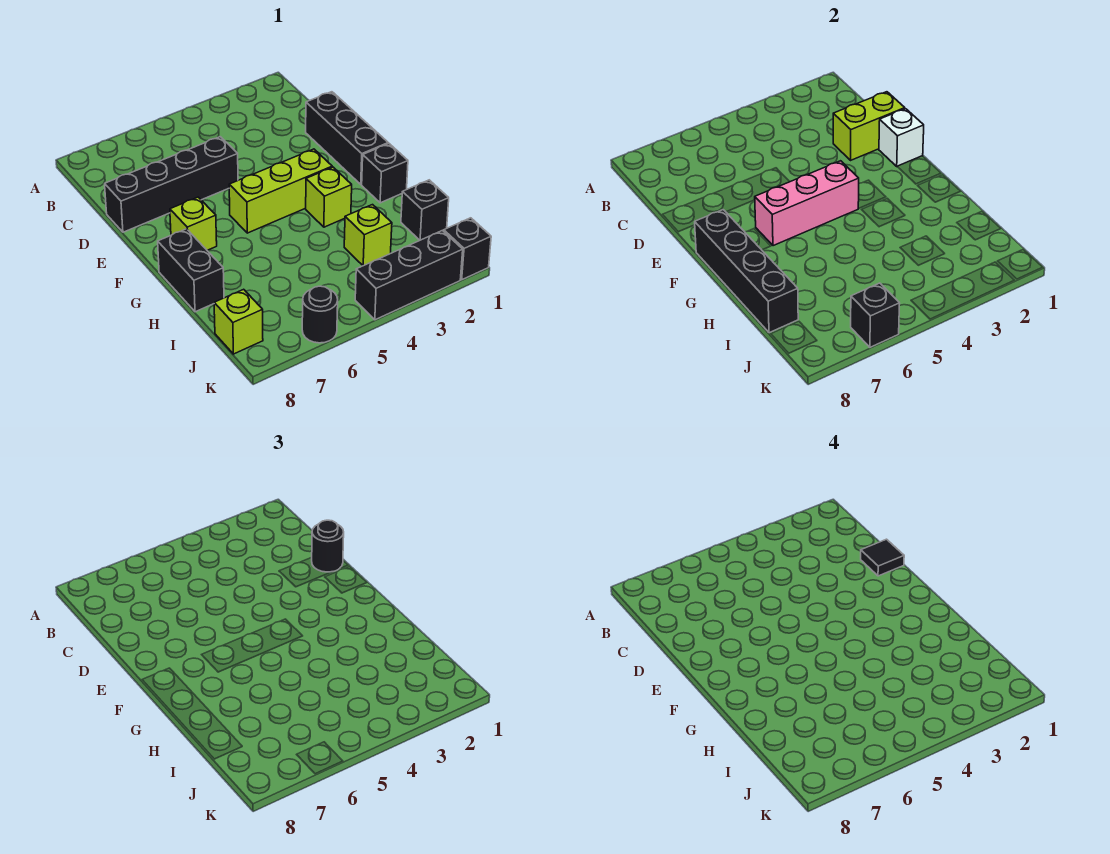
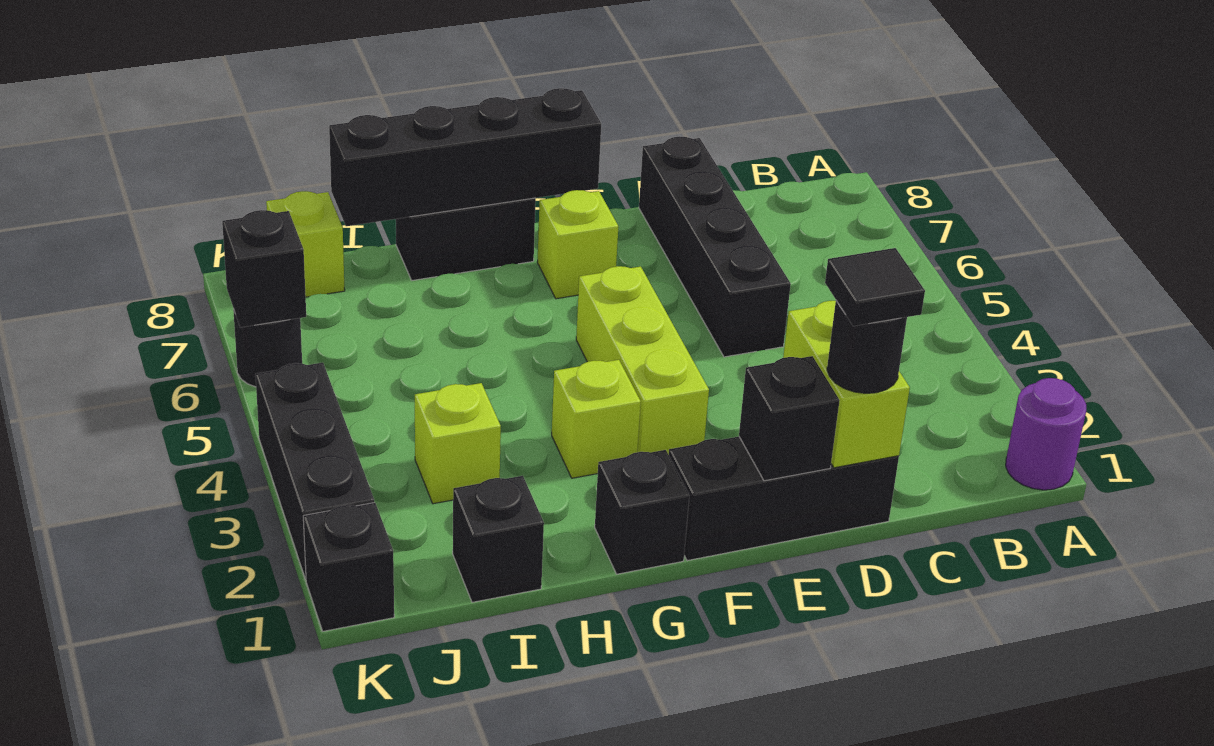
none -> purple 1x1 round brick [1006,378,1086,490]
white 1x1 brick [879,109,924,166] -> black 1x1 brick [739,356,840,481]
pink 1x3 brick [755,161,859,246] -> none

